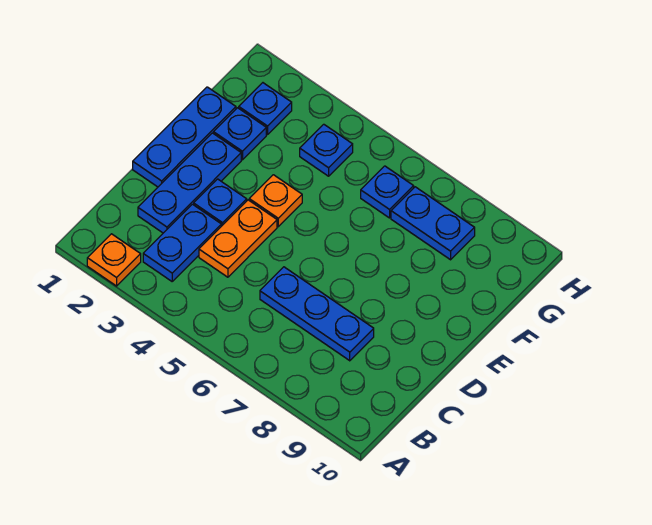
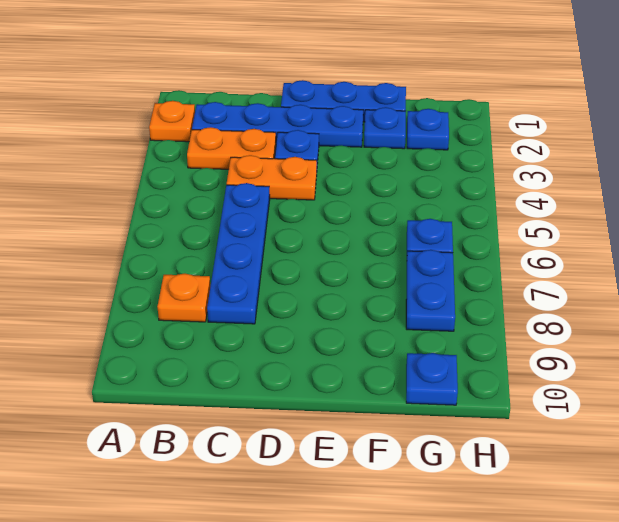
blue 1x2 plate [143,204,221,281] -> orange 1x2 plate [187,127,276,169]
blue 1x3 plate [138,133,241,233] -> blue 1x4 plate [192,102,363,147]
blue 1x3 plate [260,267,374,361] -> blue 1x4 plate [207,183,270,324]
orange 1x1 plate [249,175,302,227] -> orange 1x1 plate moved to [157,274,210,322]
blue 1x1 plate [300,124,353,176] -> blue 1x1 plate moved to [406,353,458,405]

